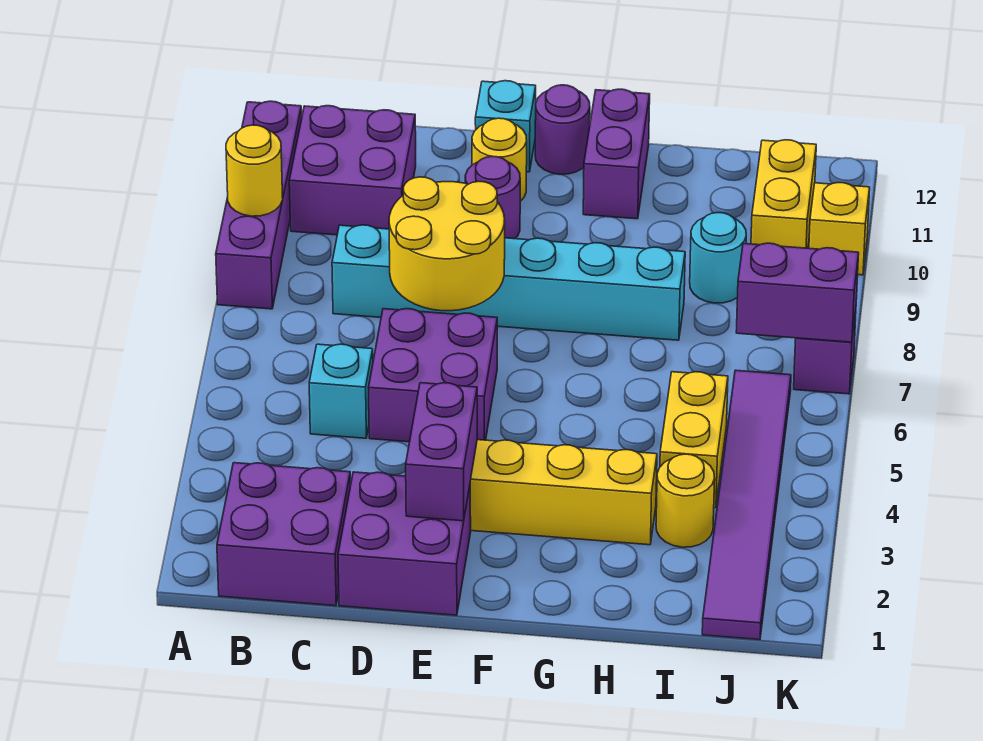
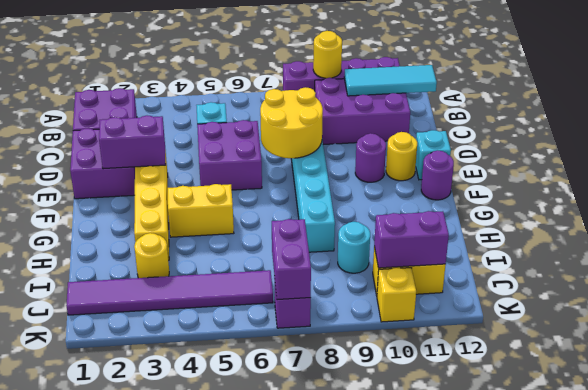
purple 2x2 brick [289,106,416,235] -> purple 2x3 brick [315,78,410,144]
none -> cyan 1x3 tile [344,65,437,96]
purple 1x2 brick [583,89,650,219] -> purple 1x2 brick moved to [374,211,449,268]
yellow 1x2 brick [660,372,728,508] -> yellow 1x2 brick moved to [168,184,234,237]

